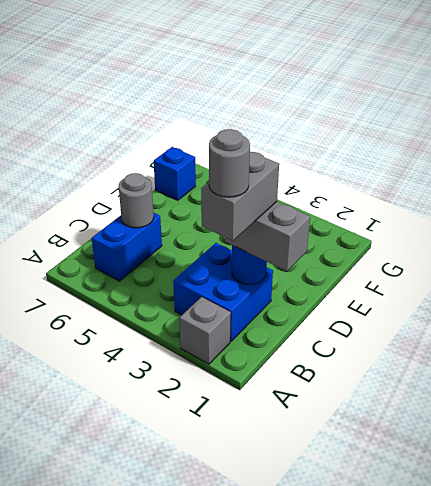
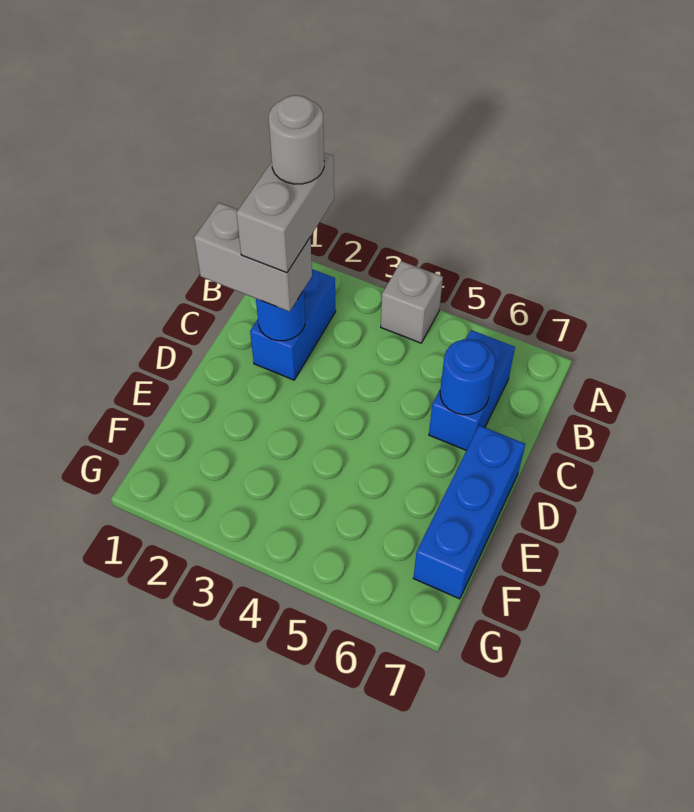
grey 1x1 brick [179,297,231,364] -> grey 1x1 brick moved to [381,261,443,343]
blue 2x2 brick [173,243,273,342] -> blue 1x2 brick [250,269,336,380]
grey 1x1 round brick [119,173,154,228] -> blue 1x1 round brick [440,339,495,415]
blue 1x1 brick [154,147,196,200] -> blue 1x3 brick [413,425,525,599]

